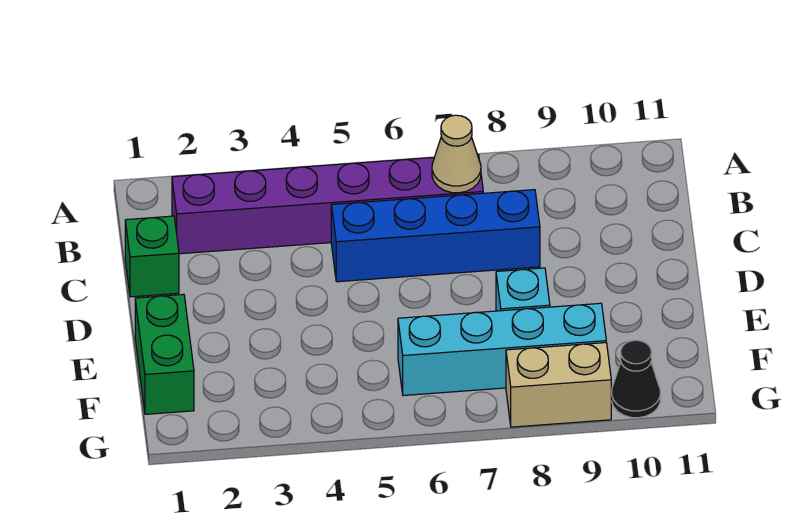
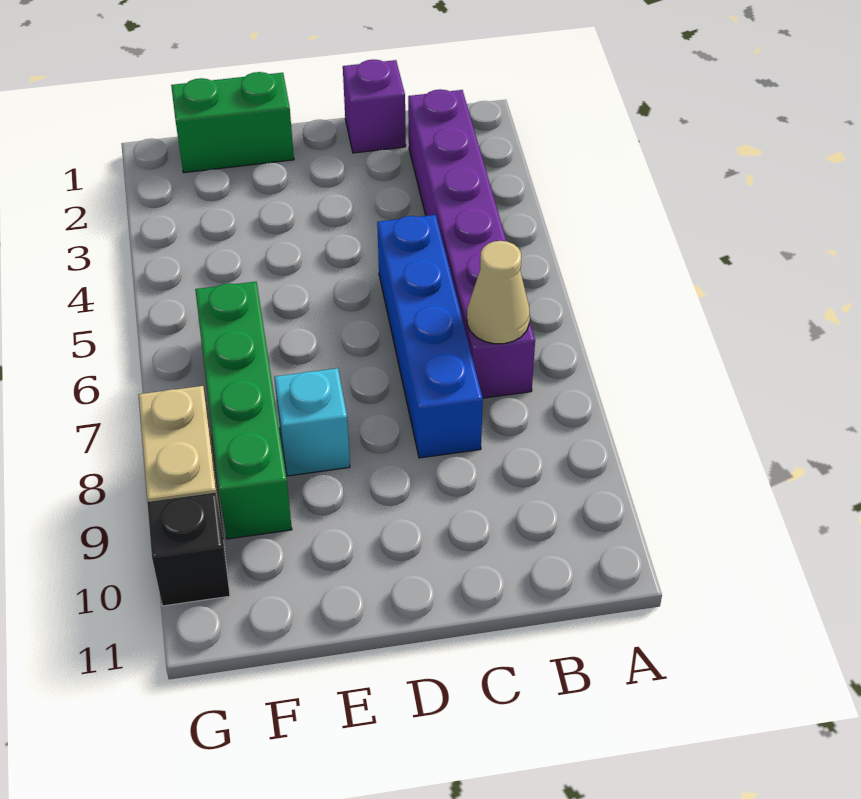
green 1x1 brick [125,216,179,297] -> purple 1x1 brick [343,59,406,153]
cyan 1x4 brick [398,303,606,395] -> green 1x4 brick [195,282,292,539]
black 1x1 cone [611,340,661,418] -> black 1x1 brick [147,493,230,606]

